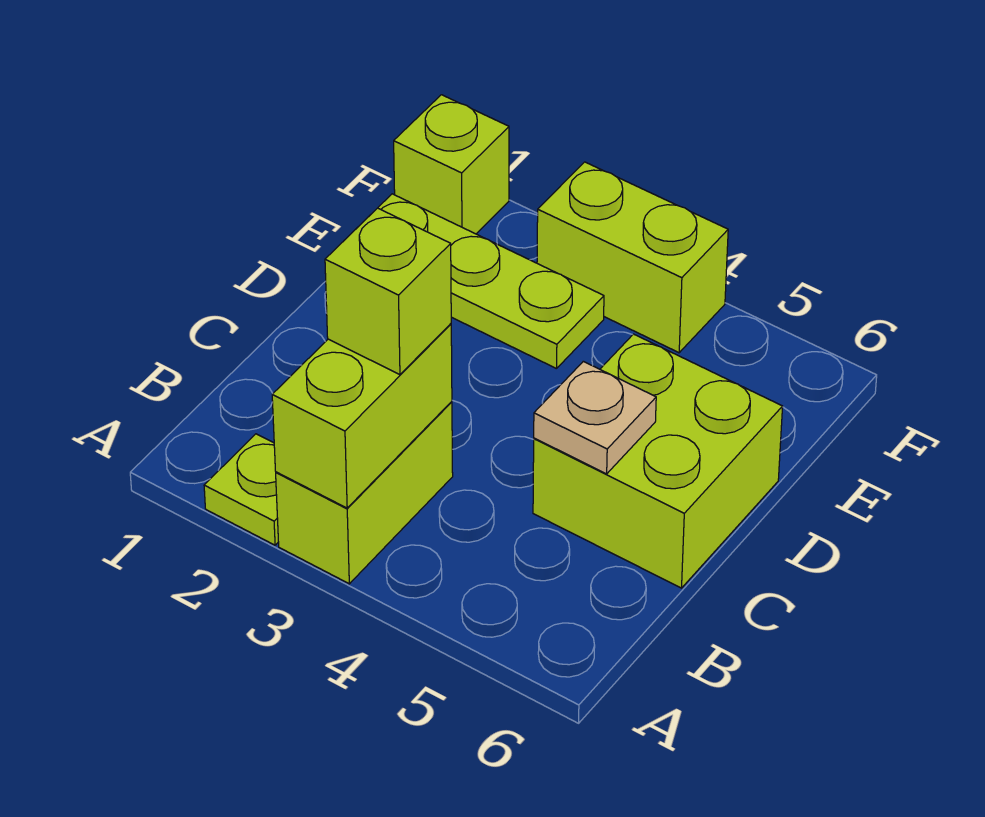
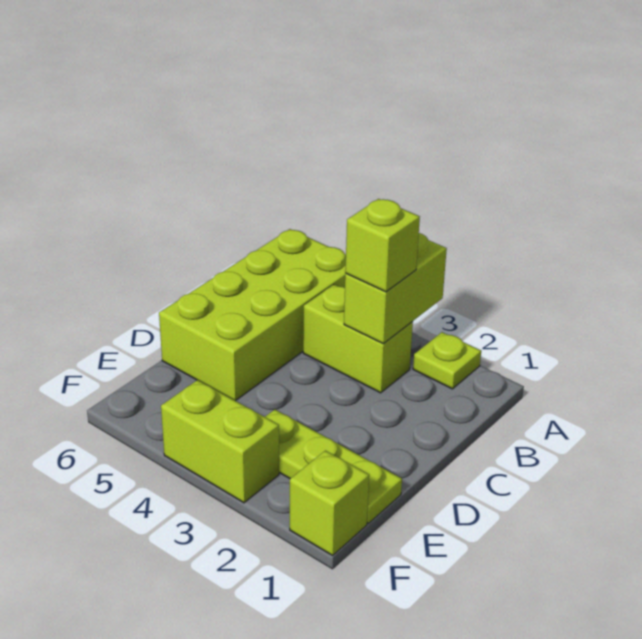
lime 1x2 brick [276,402,453,584] -> lime 1x2 brick turned to [303,285,413,393]
lime 2x2 brick [533,334,783,588] -> lime 2x4 brick [159,229,346,401]
tan 1x1 plate [534,361,656,474] -> none

